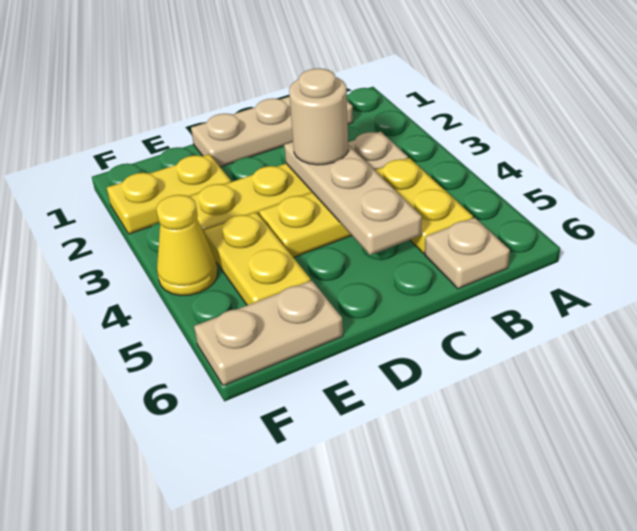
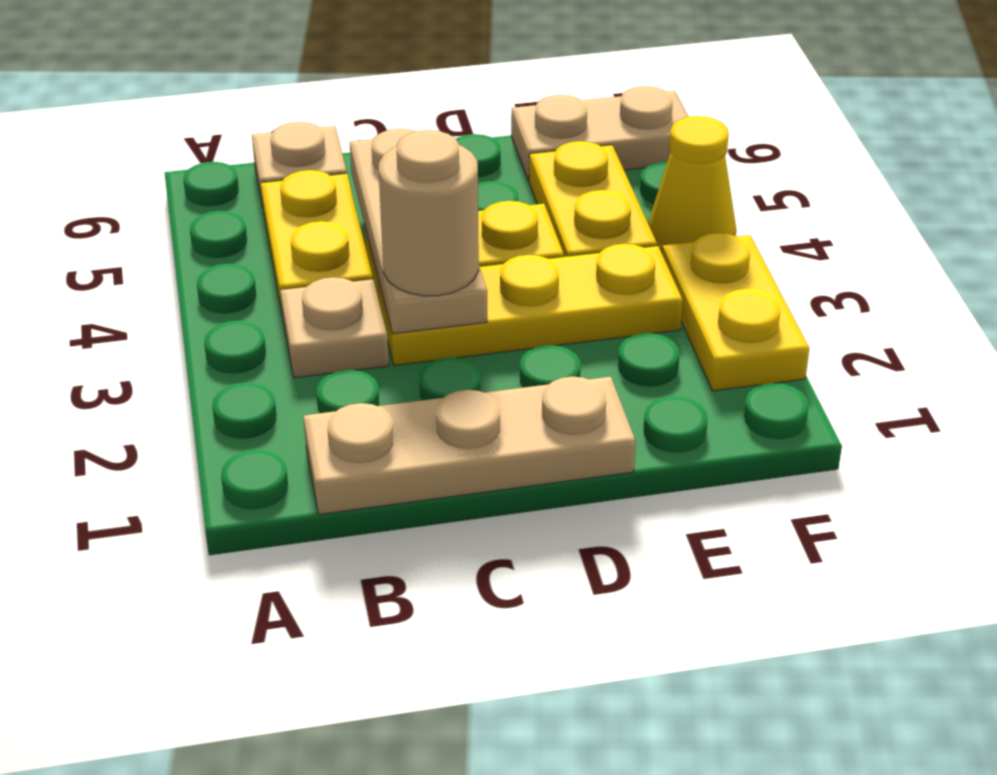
yellow 1x2 plate [107,154,231,234] -> yellow 1x2 plate turned to [662,233,809,391]

